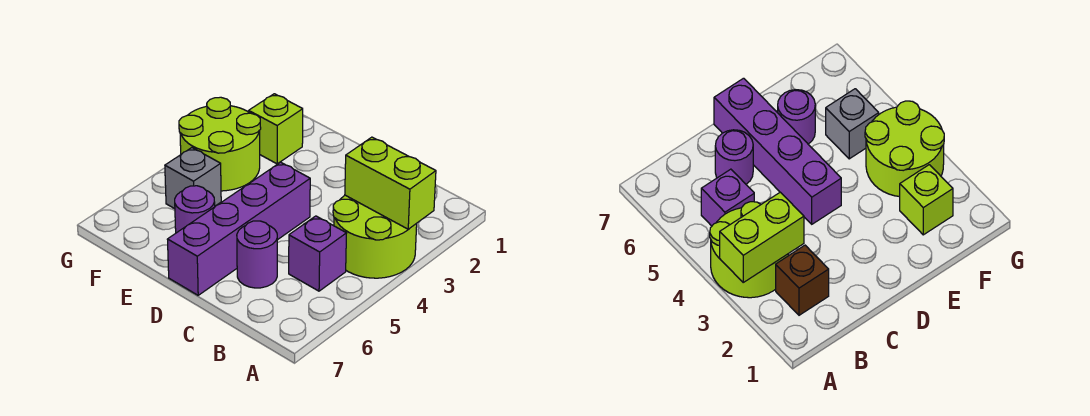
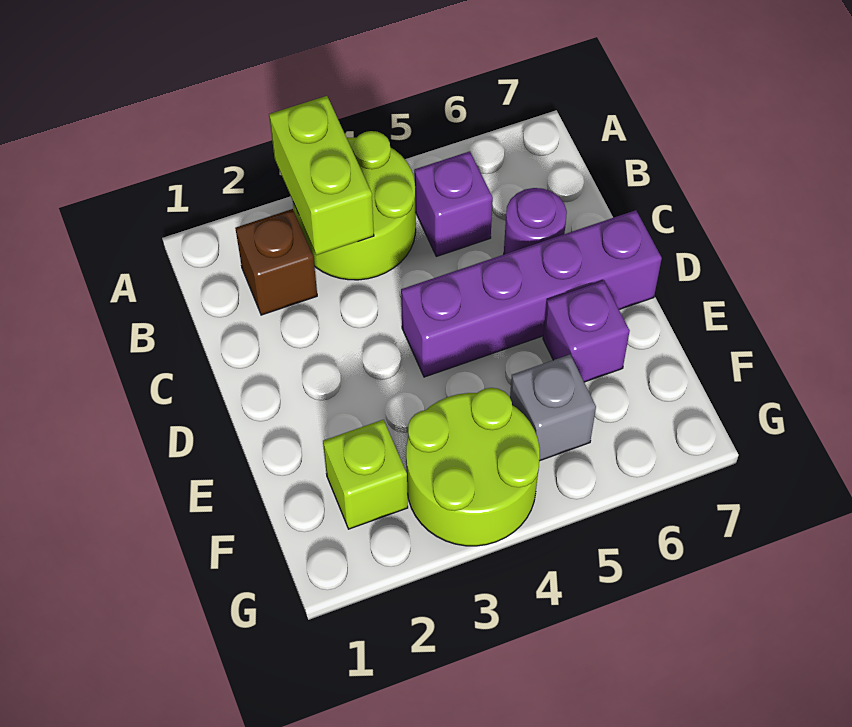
purple 1x1 round brick [175,186,215,233] -> purple 1x1 brick [543,281,630,382]

